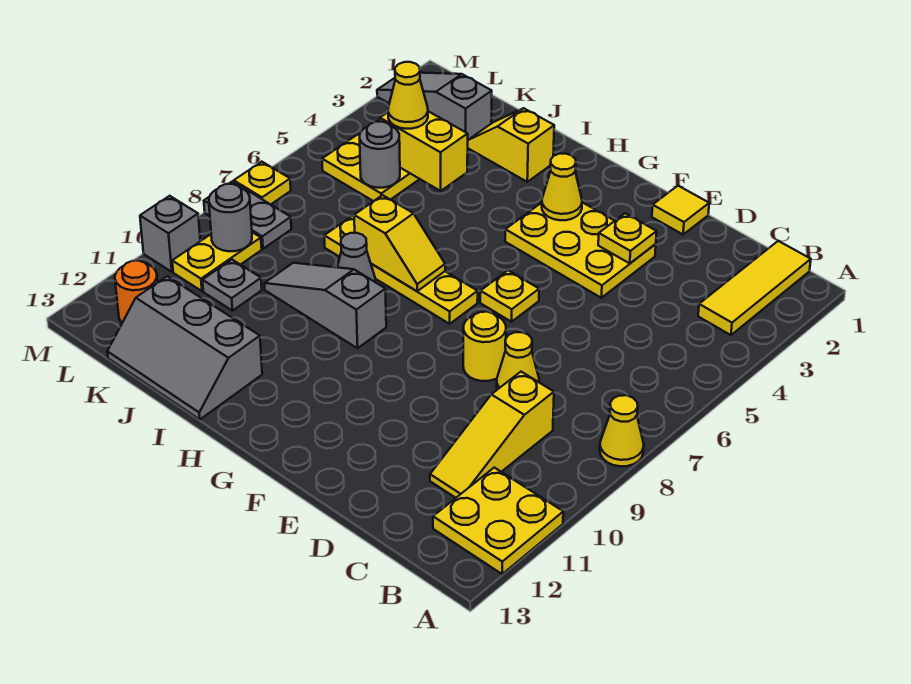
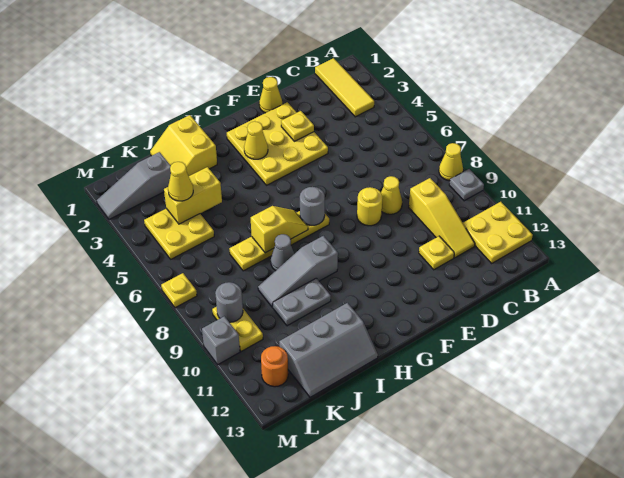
yellow 1x1 tile [652,186,709,234] -> yellow 1x1 cone [259,77,282,113]
yellow 2x3 plate [505,202,656,298] -> yellow 3x3 plate [227,102,328,185]
yellow 1x1 plate [480,271,539,322] -> yellow 1x1 plate moved to [419,236,454,270]
yellow 1x2 slope [468,108,554,182] -> yellow 2x2 slope [150,115,217,176]
grey 1x1 round brick [359,122,400,188] -> grey 1x1 round brick moved to [300,187,325,225]
grey 1x1 plate [203,260,262,311] -> grey 1x1 plate moved to [449,169,484,201]
grey 1x2 plate [204,181,291,249] -> grey 1x2 plate moved to [273,278,331,326]

